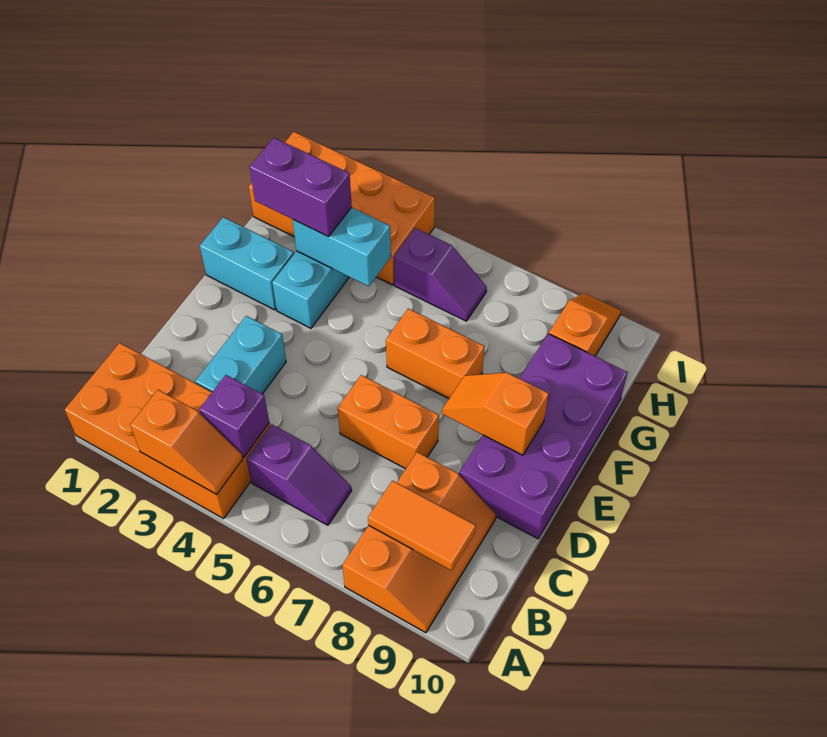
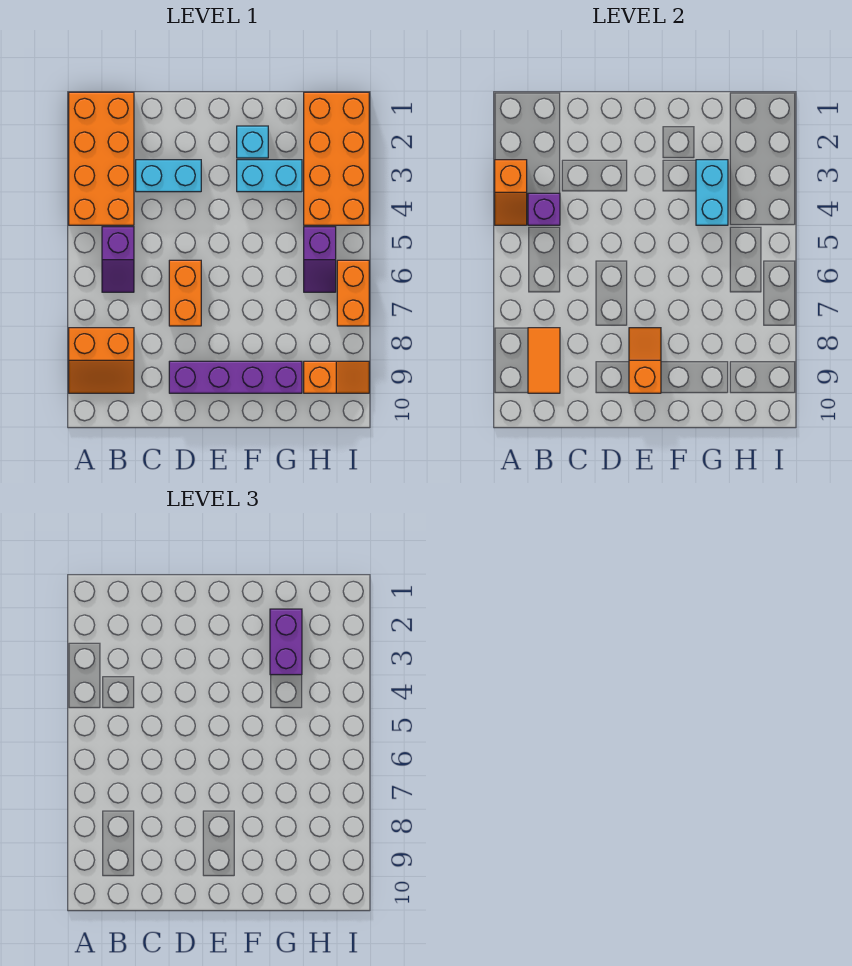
orange 2x3 slope [342,452,496,633] -> orange 2x2 slope [69,328,134,393]
purple 2x4 brick [460,334,628,539] -> purple 1x4 brick [169,361,302,393]
cyan 1x2 brick [200,217,294,310] -> cyan 1x1 brick [237,126,268,158]
orange 1x2 brick [386,309,484,399] -> orange 1x2 brick moved to [337,260,369,326]

